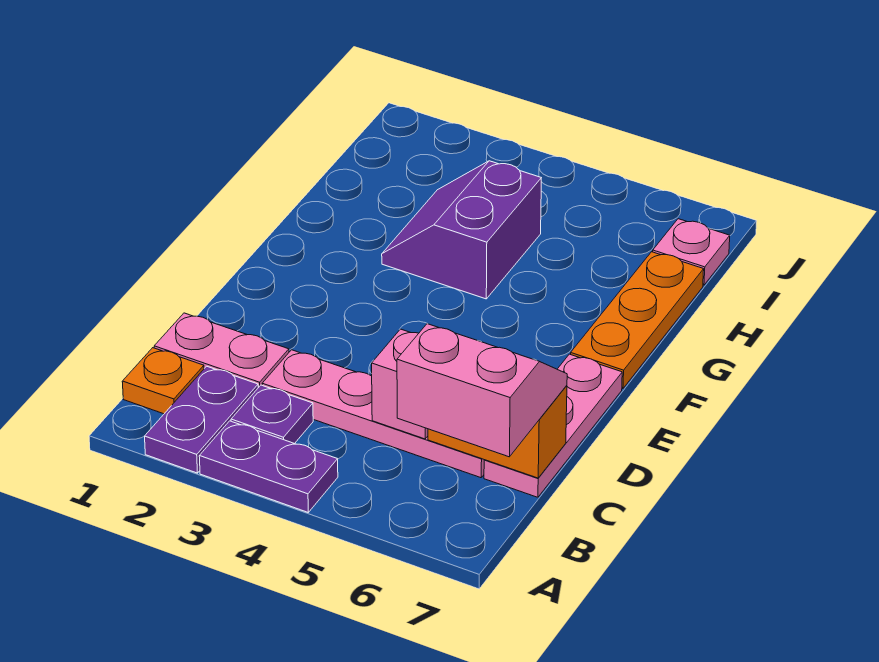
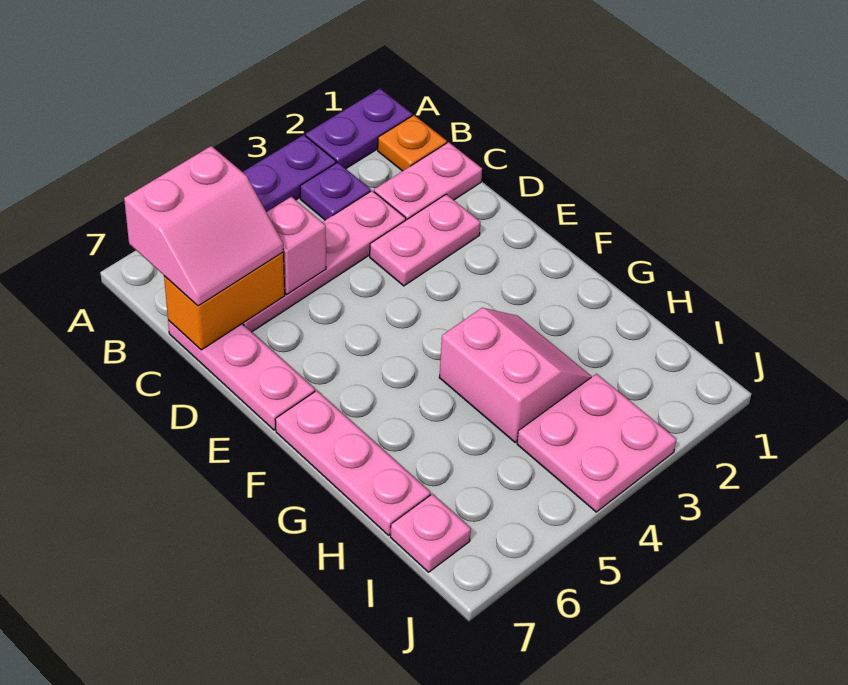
purple 1x2 plate [145,366,258,473] -> purple 1x2 plate turned to [306,89,412,169]
none -> pink 1x2 plate [370,194,480,286]
orange 1x3 plate [571,252,704,389] -> pink 1x3 plate [275,391,430,535]
purple 2x2 slope [382,161,541,299] -> pink 2x2 slope [439,308,592,442]
none -> pink 2x2 plate [517,374,676,512]

